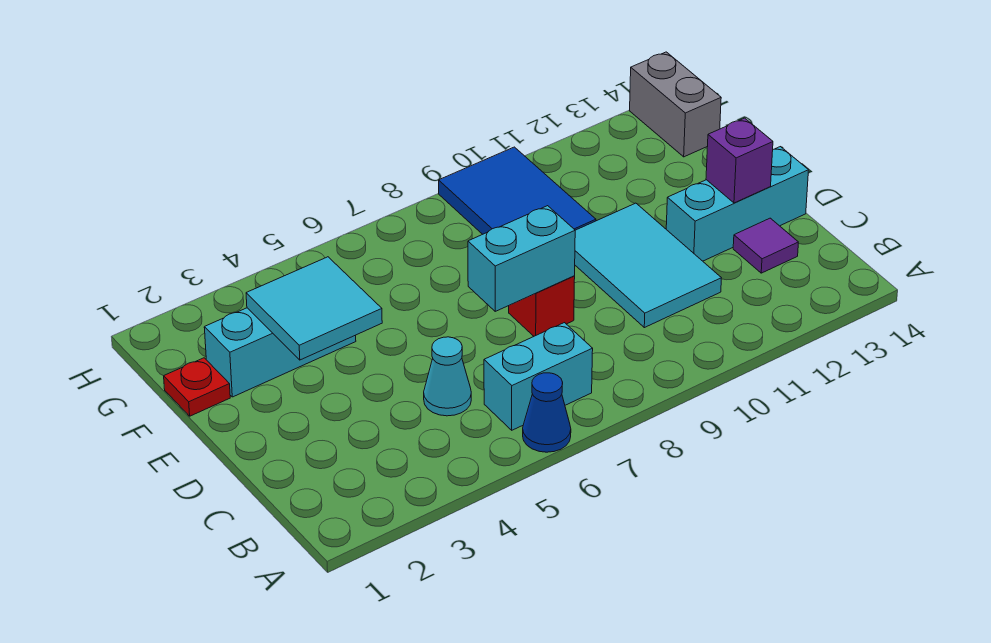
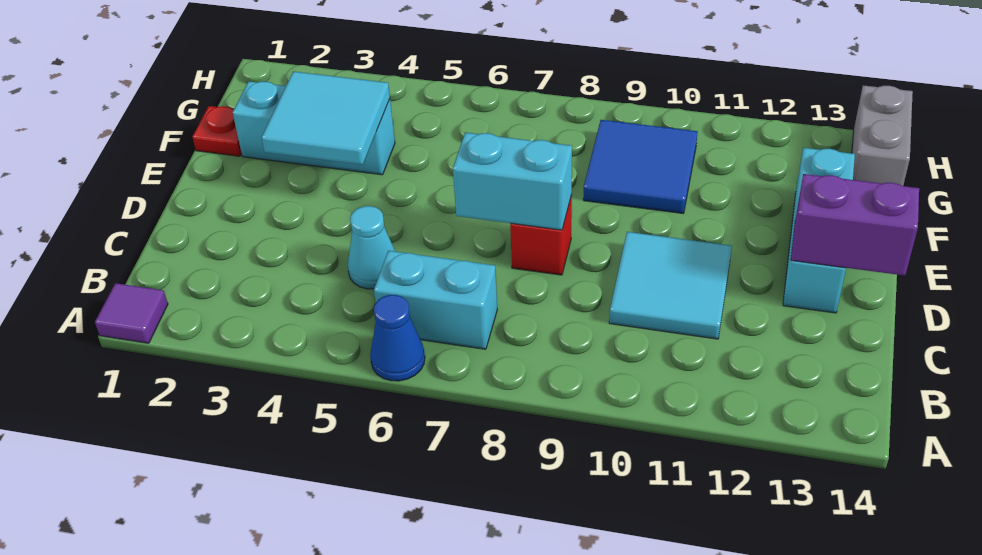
cyan 2x3 tile [575,203,721,328] -> cyan 2x2 tile [609,232,732,339]
purple 1x1 tile [733,218,798,273] -> purple 1x1 tile moved to [95,283,168,343]
cyan 1x3 brick [666,147,809,261] -> cyan 1x3 brick turned to [783,148,855,313]
purple 1x1 brick [706,118,773,203] -> purple 1x2 brick [791,174,919,276]
blue 2x3 tile [439,147,596,234] -> blue 2x2 tile [583,120,698,214]

